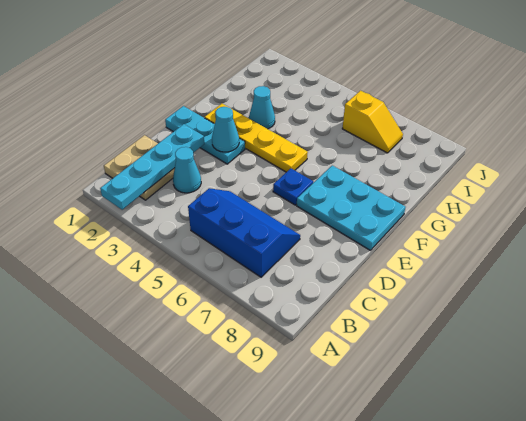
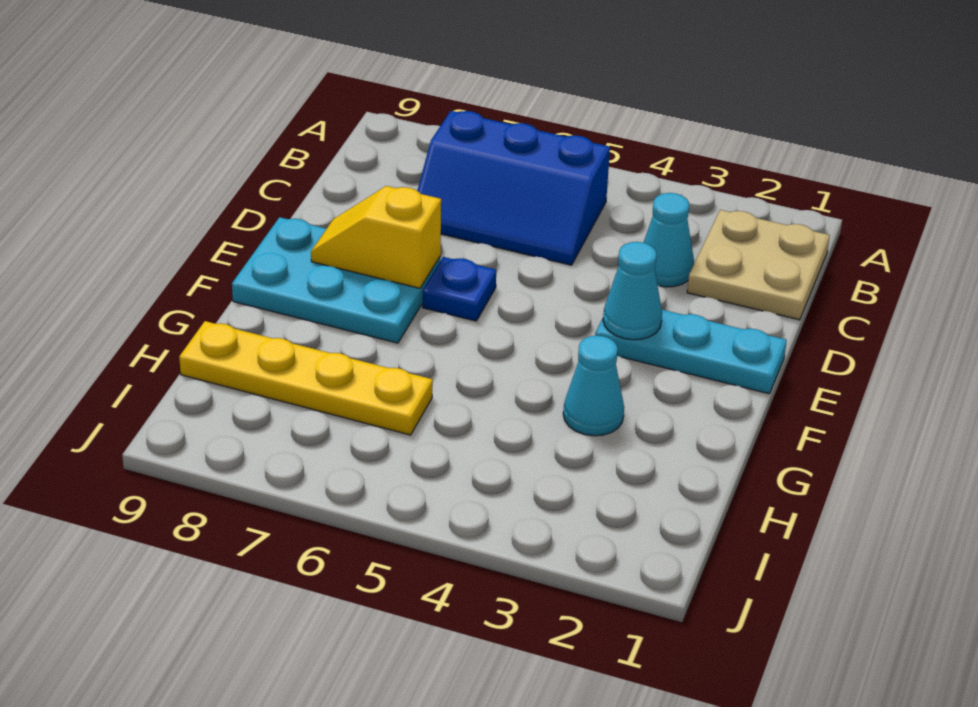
cyan 1x4 plate [100,124,204,210] -> none
yellow 1x4 plate [205,104,308,172] -> yellow 1x4 plate moved to [179,321,433,435]
yellow 1x2 slope [342,91,403,153] -> yellow 1x2 slope moved to [311,186,441,288]

